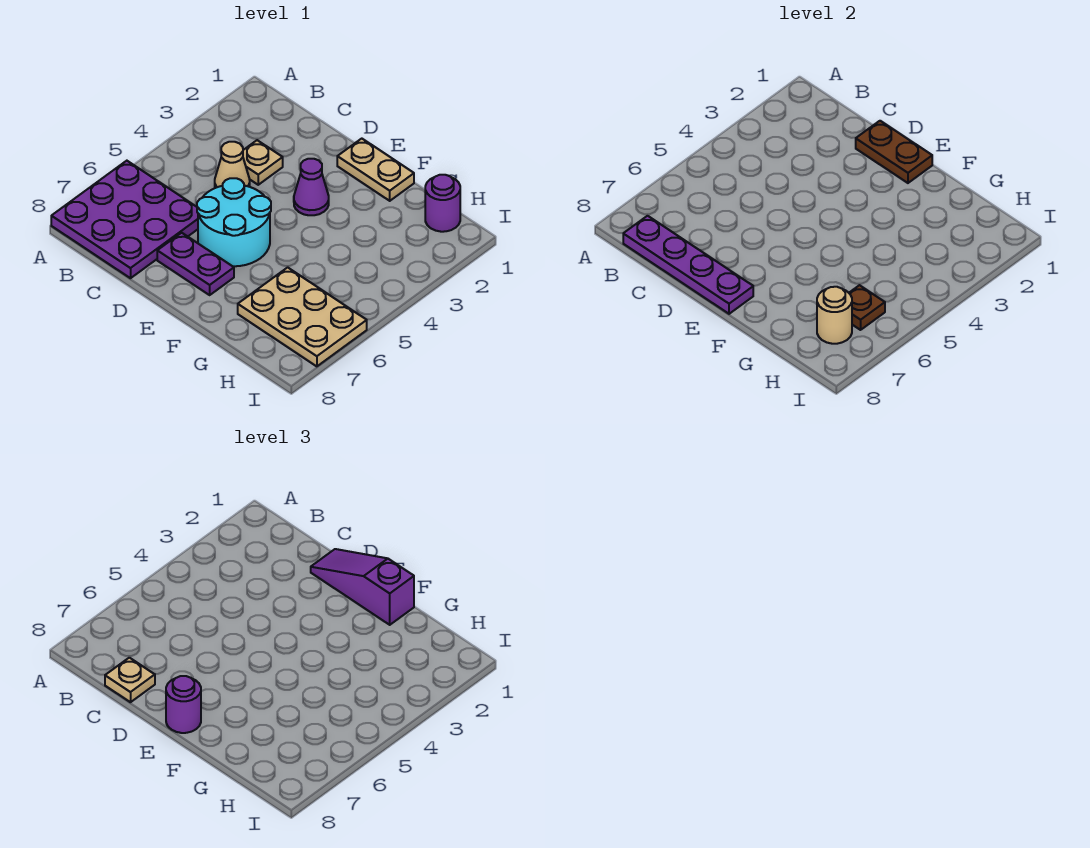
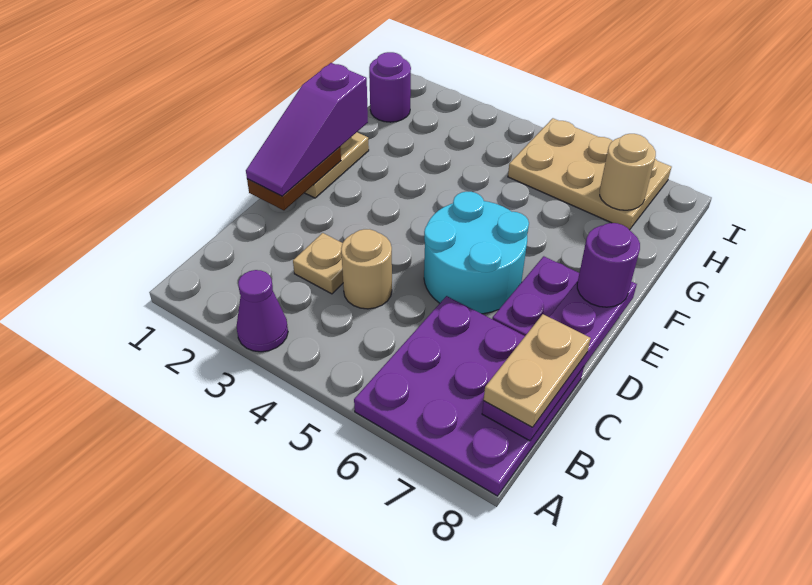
tan 1x1 cone [215,142,250,188] -> tan 1x1 round brick [341,229,392,309]
tan 1x1 plate [105,658,155,702] -> tan 1x2 plate [484,314,591,427]
purple 1x1 cone [294,159,329,215] -> purple 1x1 cone moved to [237,270,288,352]
tan 2x3 plate [238,267,367,366] -> tan 2x3 plate turned to [508,118,672,230]
brown 1x1 plate [849,285,885,330] -> none

